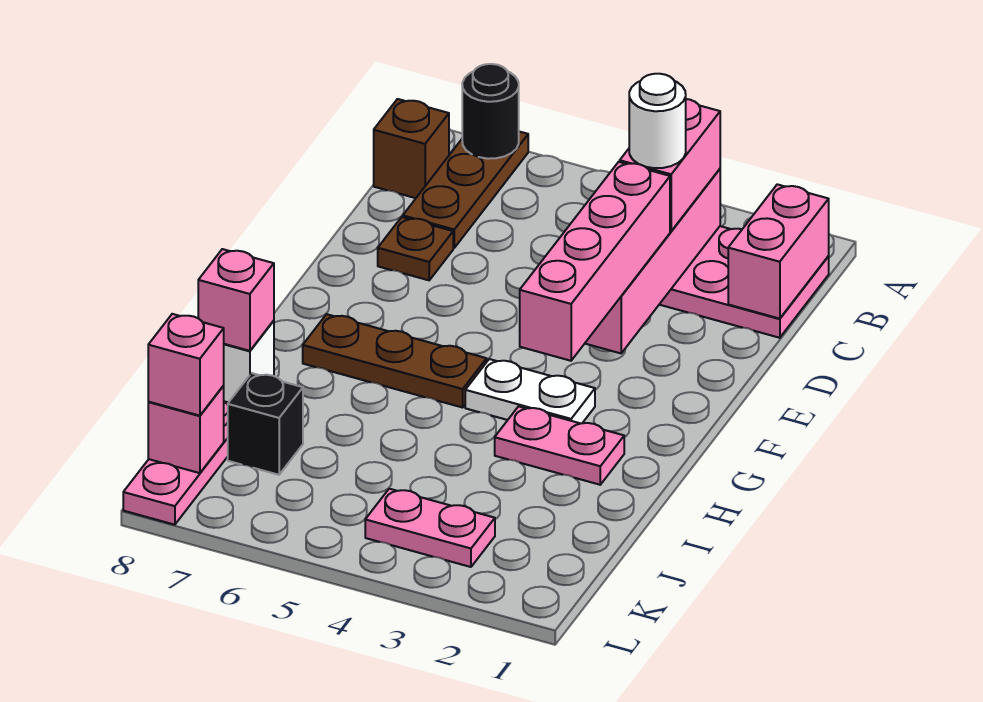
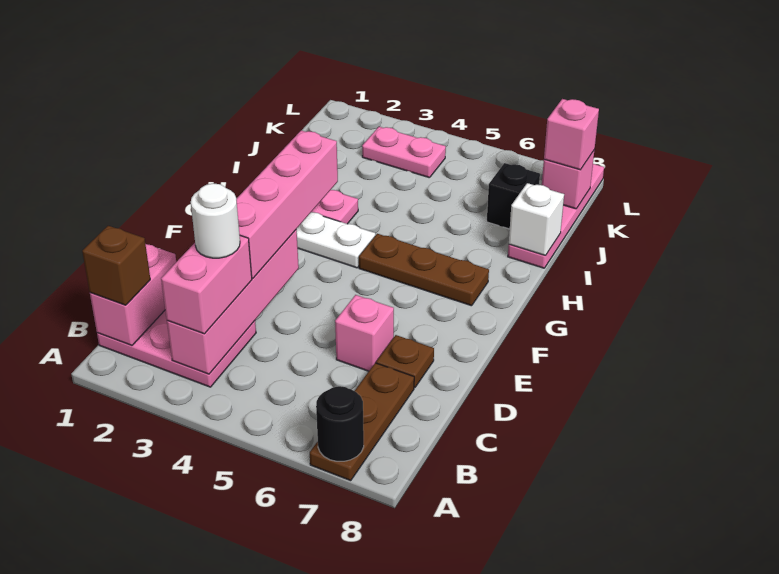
brown 1x1 brick [374,99,449,198] -> brown 1x1 brick moved to [82,226,150,305]
pink 1x1 brick [198,249,274,351] -> pink 1x1 brick moved to [335,295,394,371]

